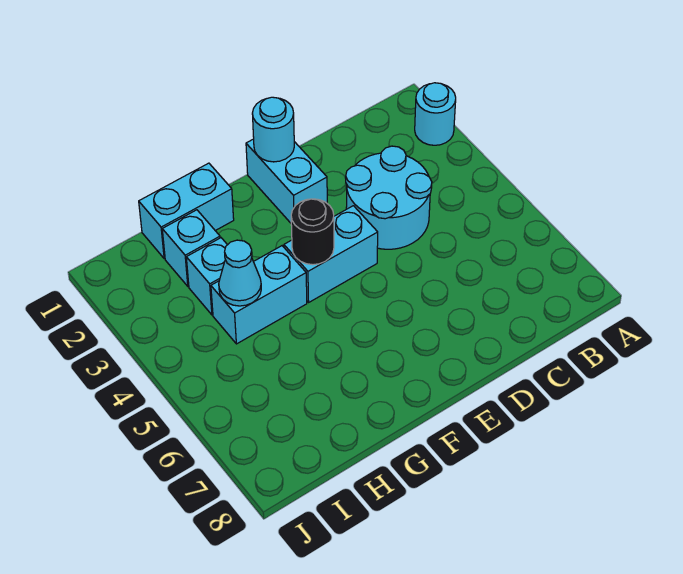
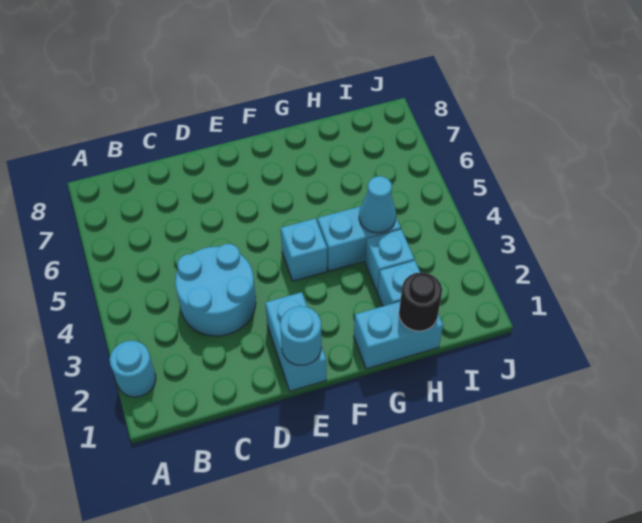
cyan 1x2 brick [284,206,378,302] -> cyan 1x1 brick [281,218,327,281]
black 1x1 round brick [291,199,334,265] -> black 1x1 round brick moved to [399,272,442,331]

